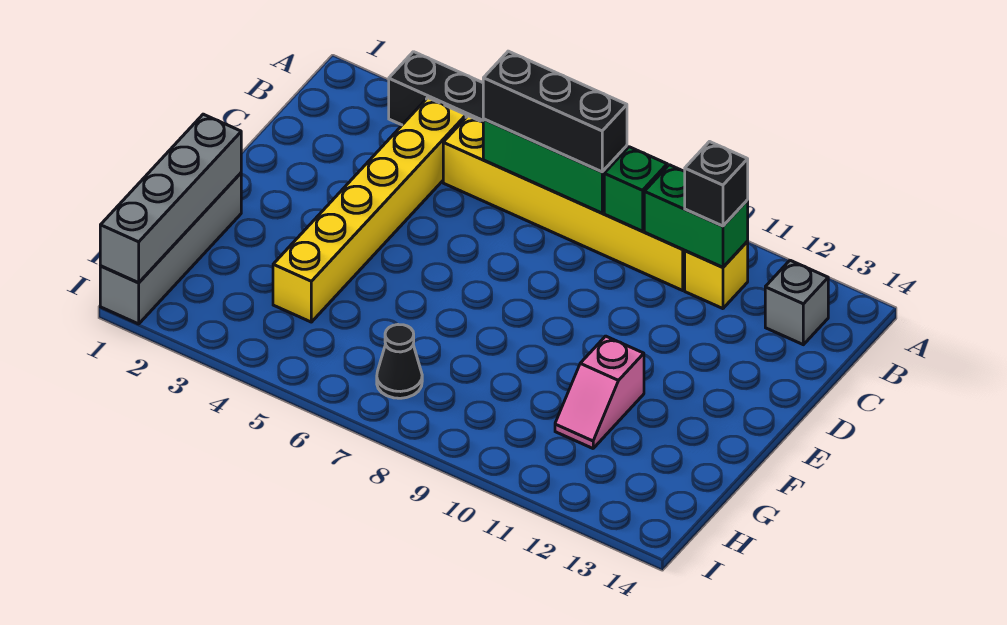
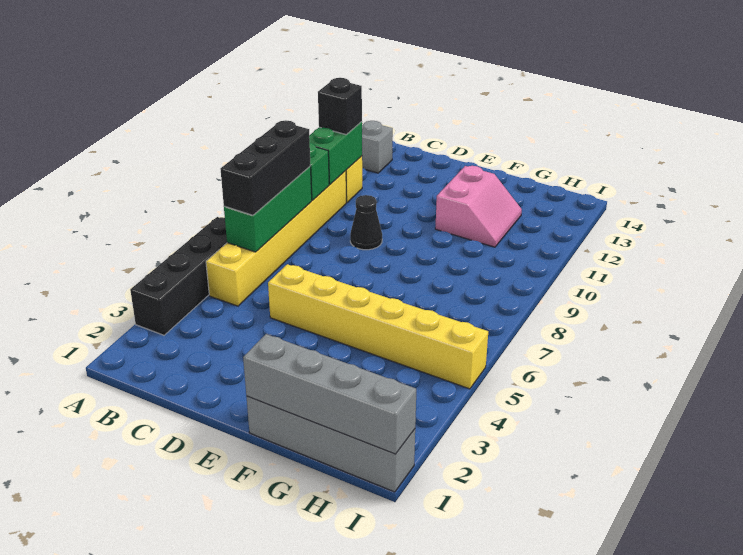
yellow 1x6 brick [273,98,466,322] -> yellow 1x6 brick moved to [268,264,488,389]
pink 1x2 slope [555,336,644,448] -> pink 2x2 slope [435,166,522,247]
black 1x1 cone [377,325,422,398] -> black 1x1 cone moved to [350,195,382,250]

